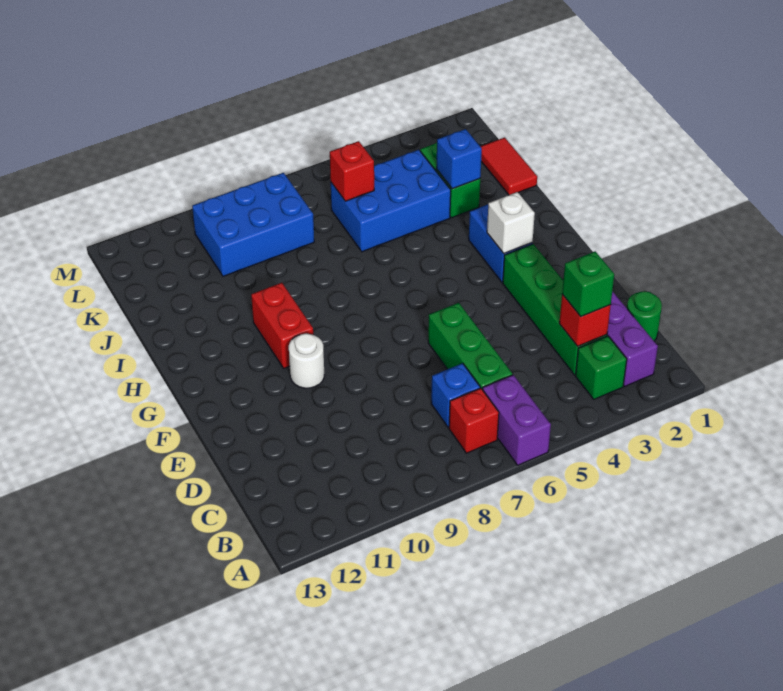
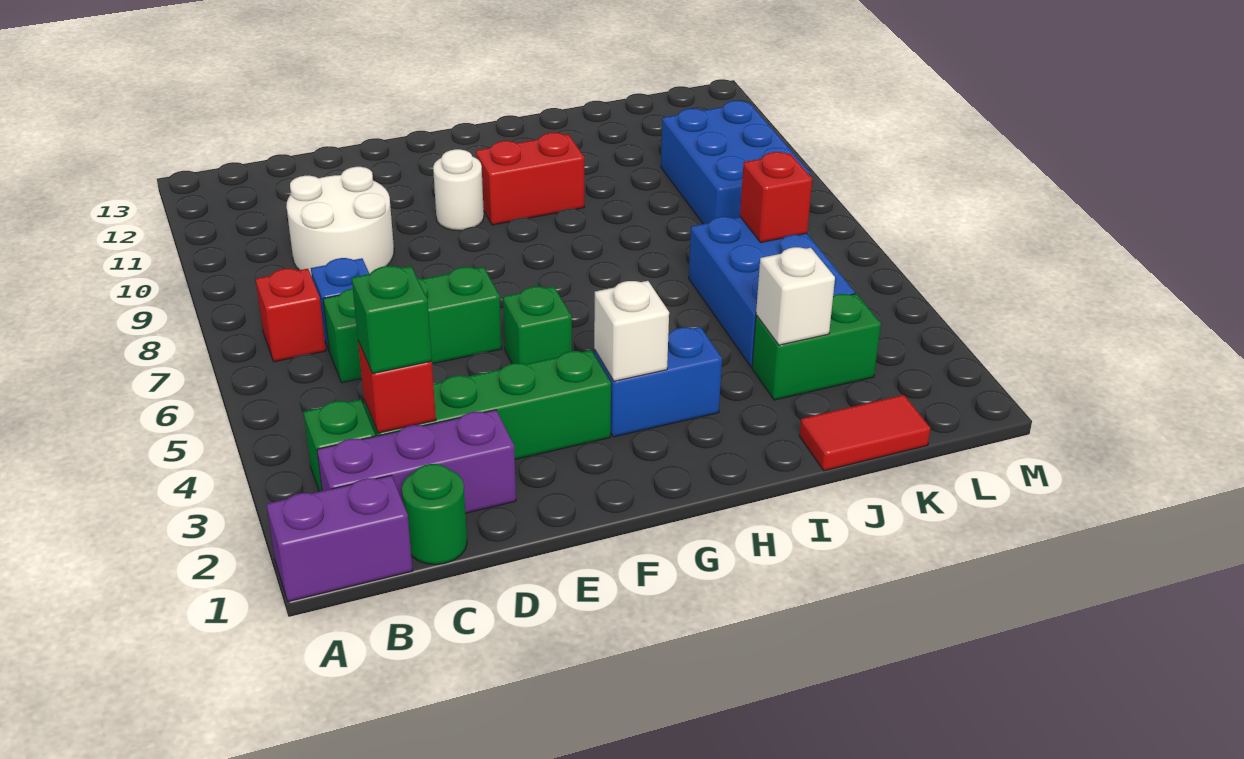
purple 1x2 brick [483,375,551,465] -> purple 1x2 brick moved to [266,475,412,602]
none -> white 2x2 round brick [286,167,394,277]
none -> green 1x1 brick [503,286,572,364]
blue 1x1 brick [436,129,482,189] -> white 1x1 brick [756,247,835,345]

